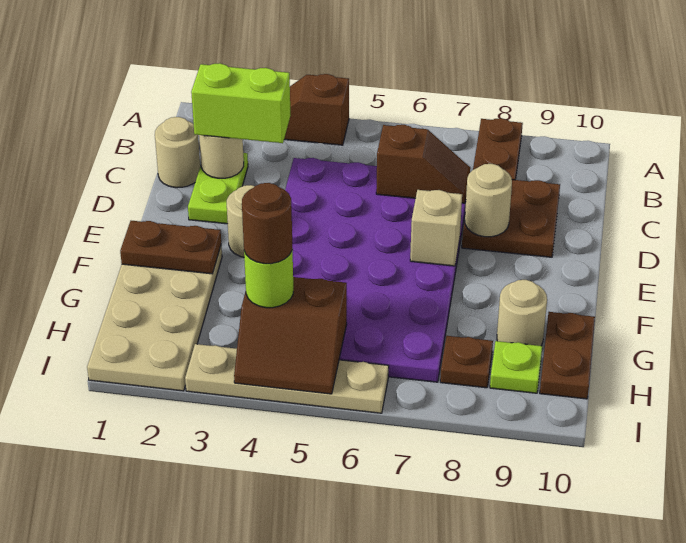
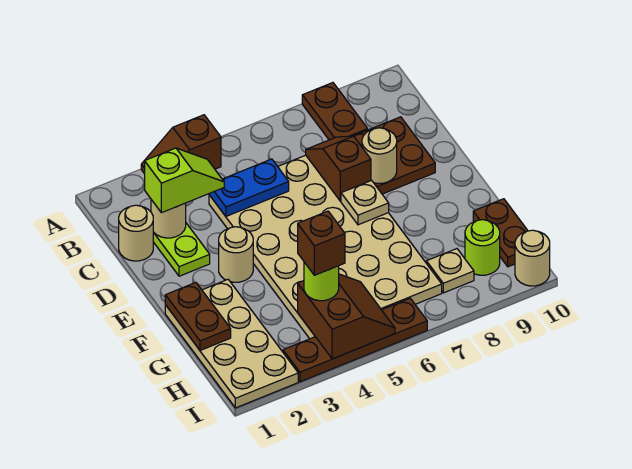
lime 1x2 brick [191,63,291,143] -> lime 1x2 slope [145,148,224,213]
purple 4x6 plate [285,158,466,382] -> tan 4x6 plate [209,155,442,339]
none -> blue 1x2 plate [209,159,289,216]
brown 1x2 slope [376,125,470,203] -> brown 1x2 slope turned to [306,136,371,201]
tan 1x1 brick [410,190,462,266] -> tan 1x1 plate [341,180,389,225]
brown 1x2 plate [120,221,221,274] -> brown 1x2 plate turned to [165,283,231,350]
tan 1x1 round brick [497,280,547,346] -> tan 1x1 round brick moved to [515,230,550,286]
brown 2x2 slope [234,277,347,394] -> brown 2x2 slope turned to [298,274,395,359]
brown 1x1 round brick [242,183,292,264] -> brown 1x1 brick [298,211,345,275]
brown 1x1 plate [440,336,493,388] -> tan 1x1 plate [426,249,474,293]
lime 1x1 plate [490,341,542,393] -> lime 1x1 round brick [465,220,500,275]
tan 1x4 plate [185,344,389,413] -> brown 1x4 plate [283,298,427,382]

